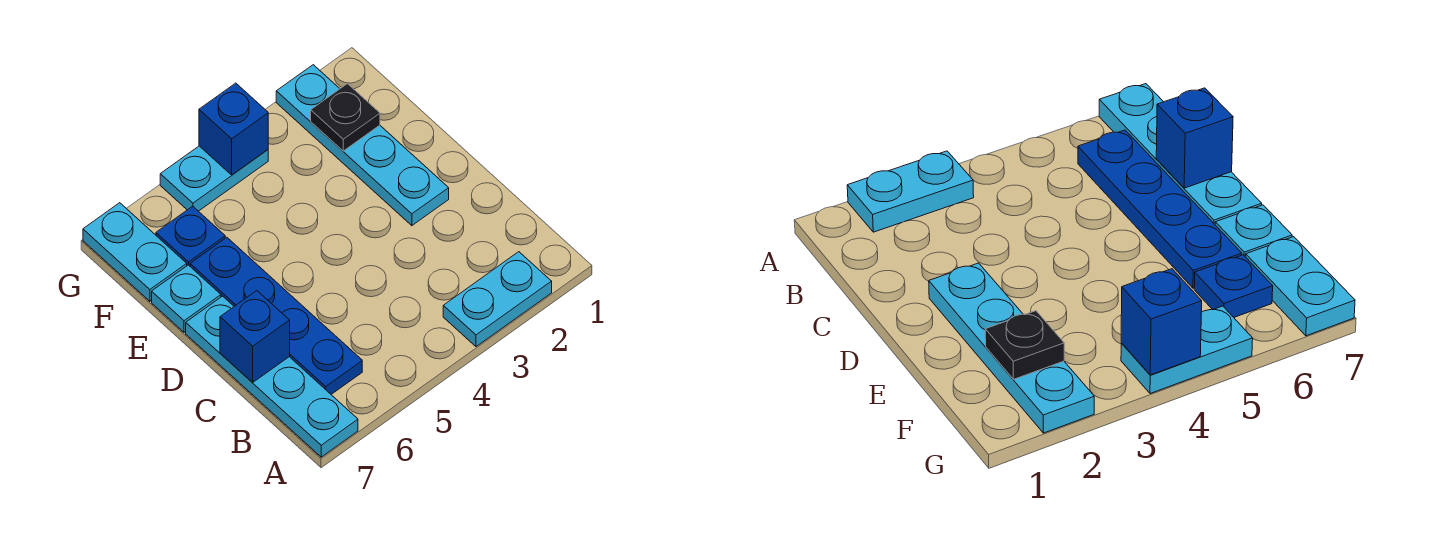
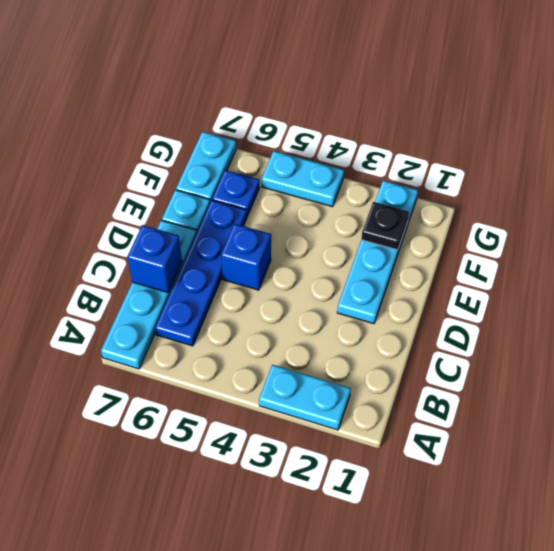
blue 1x1 brick [199,83,268,175] -> blue 1x1 brick moved to [221,224,271,290]

